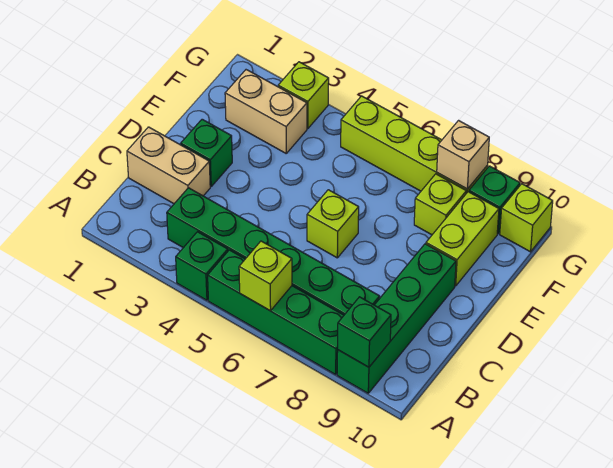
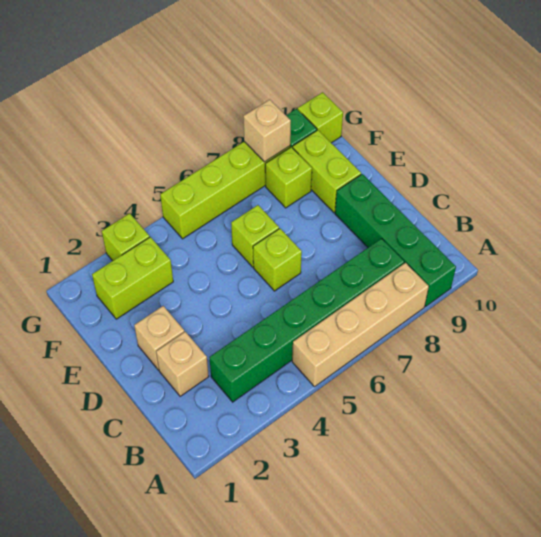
green 1x1 brick [176,232,228,300] -> none
green 1x4 brick [208,250,344,374] -> tan 1x4 brick [292,263,429,387]
lime 1x1 brick [239,241,292,311] -> lime 1x1 brick moved to [231,205,279,267]
green 1x1 brick [338,297,391,367] -> none
tan 1x2 brick [127,127,210,204] -> tan 1x1 brick [156,332,209,396]
green 1x1 brick [181,119,232,186] -> tan 1x1 brick [134,306,184,370]
tan 1x2 brick [225,70,307,153] -> lime 1x2 brick [92,237,173,319]

